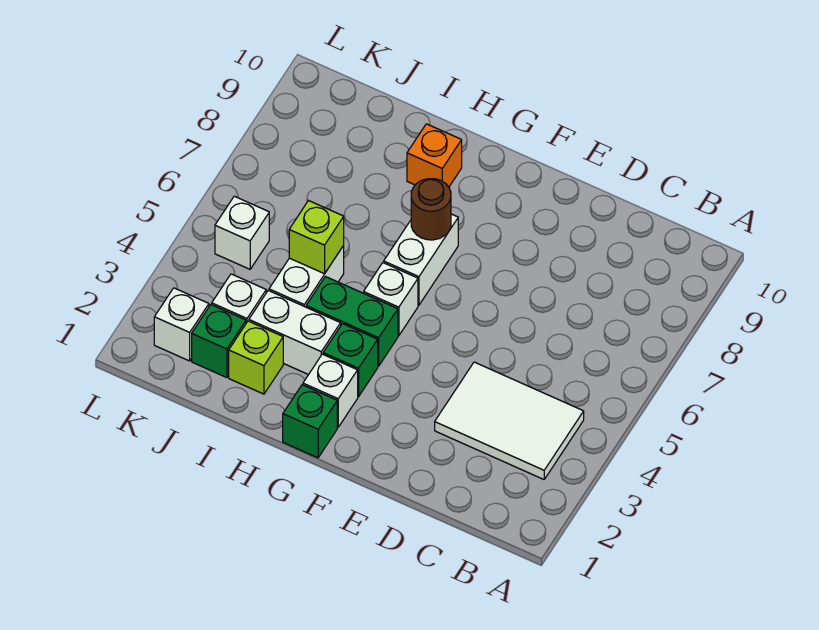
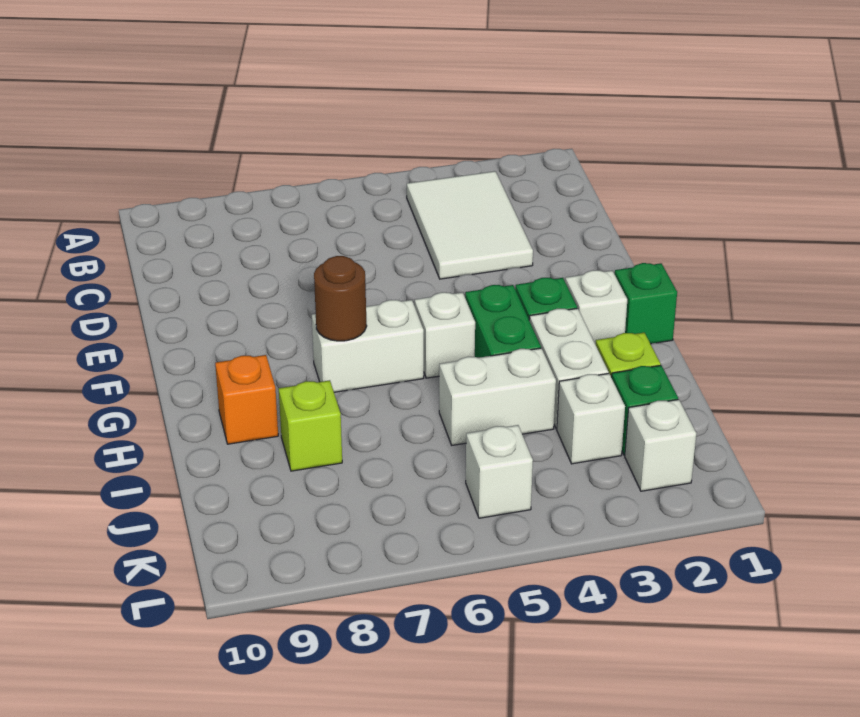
lime 1x1 brick [289,201,344,274] -> lime 1x1 brick moved to [279,380,342,471]

